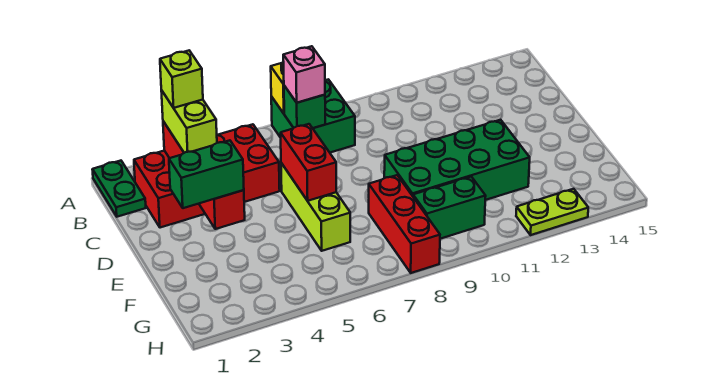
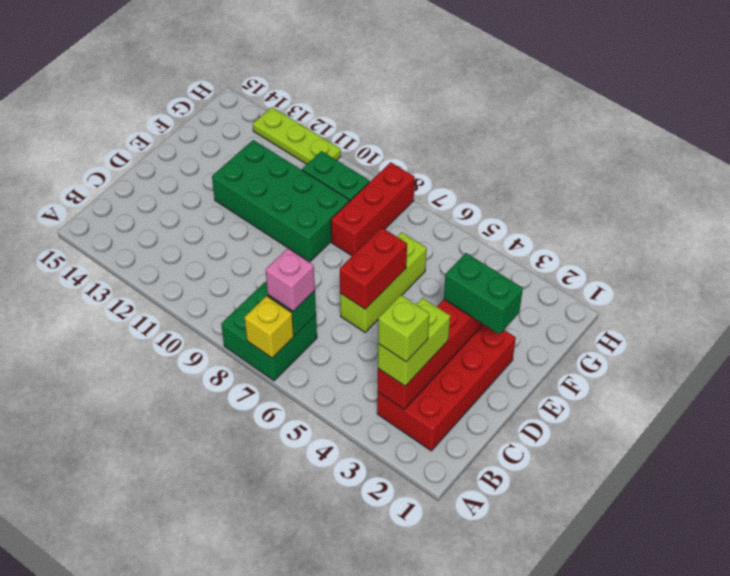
green 1x2 plate [92,161,146,217] -> none
red 2x4 brick [134,124,280,228] -> red 2x4 brick turned to [377,324,516,451]
lime 1x2 plate [516,189,588,235] -> lime 1x3 plate [253,107,341,164]

